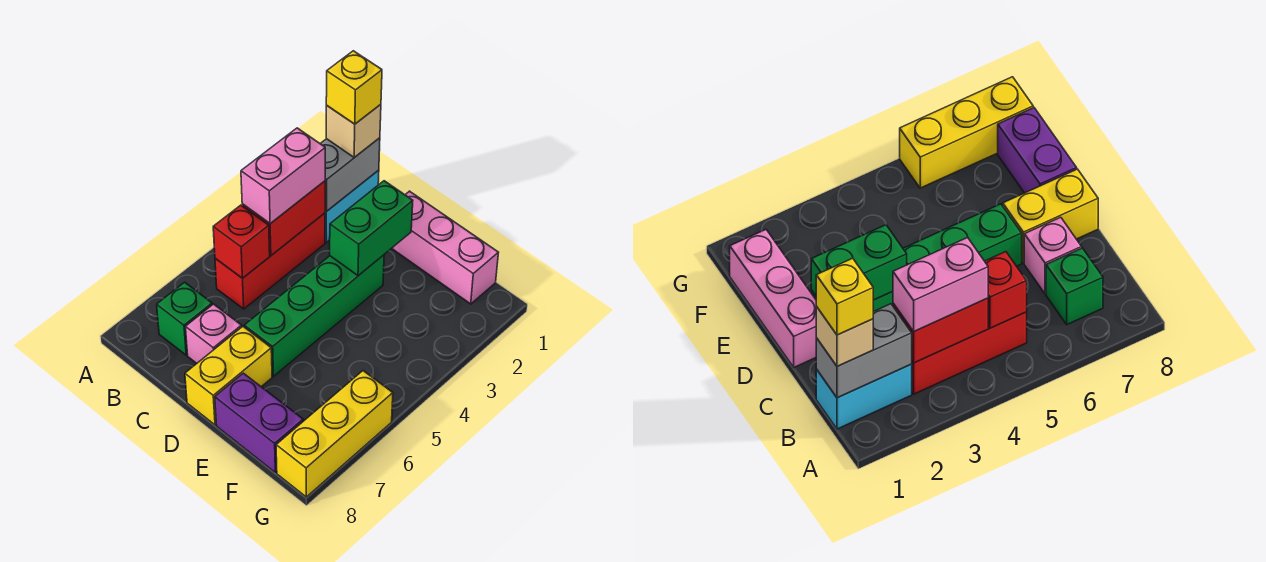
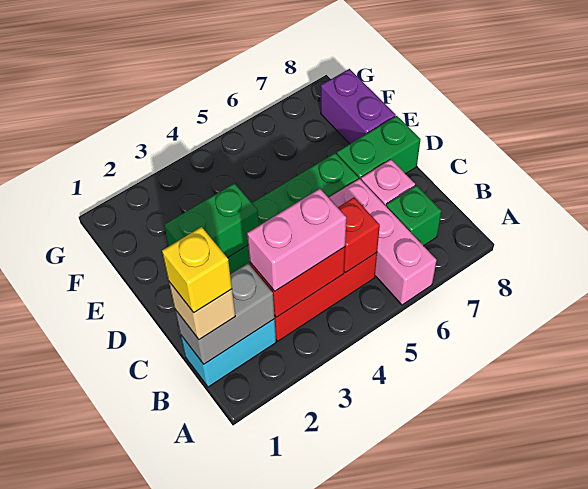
pink 1x3 brick [392,191,499,304] -> pink 1x3 brick moved to [329,179,437,305]
yellow 1x2 brick [185,327,272,425] -> green 1x2 brick [337,116,421,179]
yellow 1x3 brick [276,371,393,497] -> none

